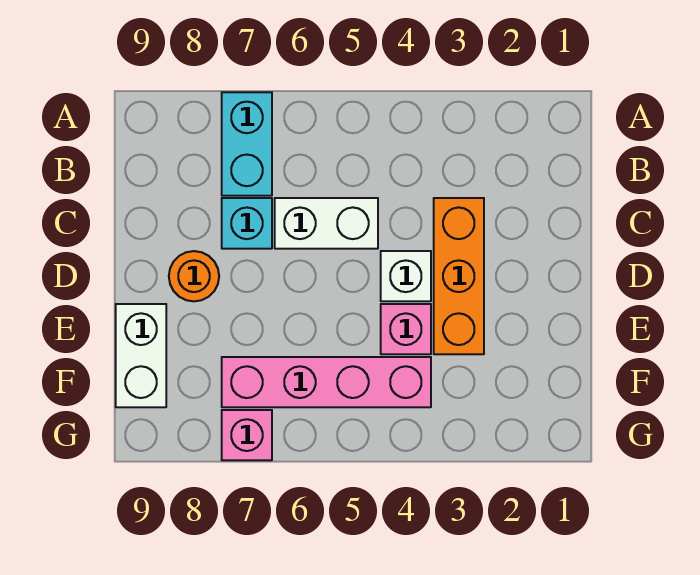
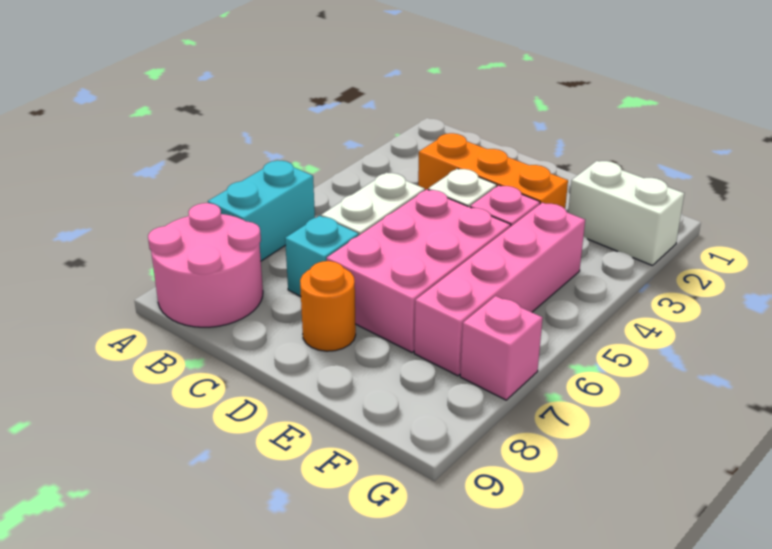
cyan 1x2 brick [222,92,272,196] -> cyan 1x2 brick turned to [208,160,315,261]
none -> pink 2x2 round brick [148,203,263,327]
none -> pink 2x3 brick [327,189,511,352]
white 1x2 brick [116,304,166,407] -> white 1x2 brick moved to [568,161,684,266]

